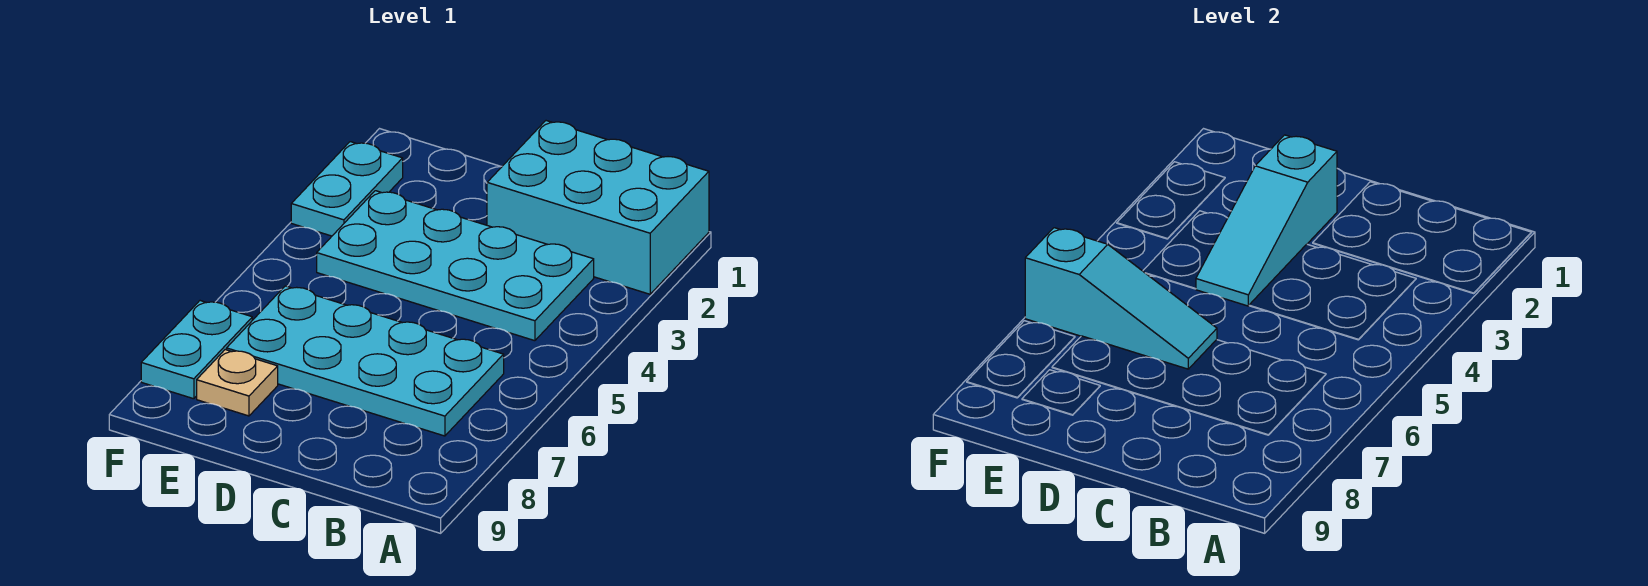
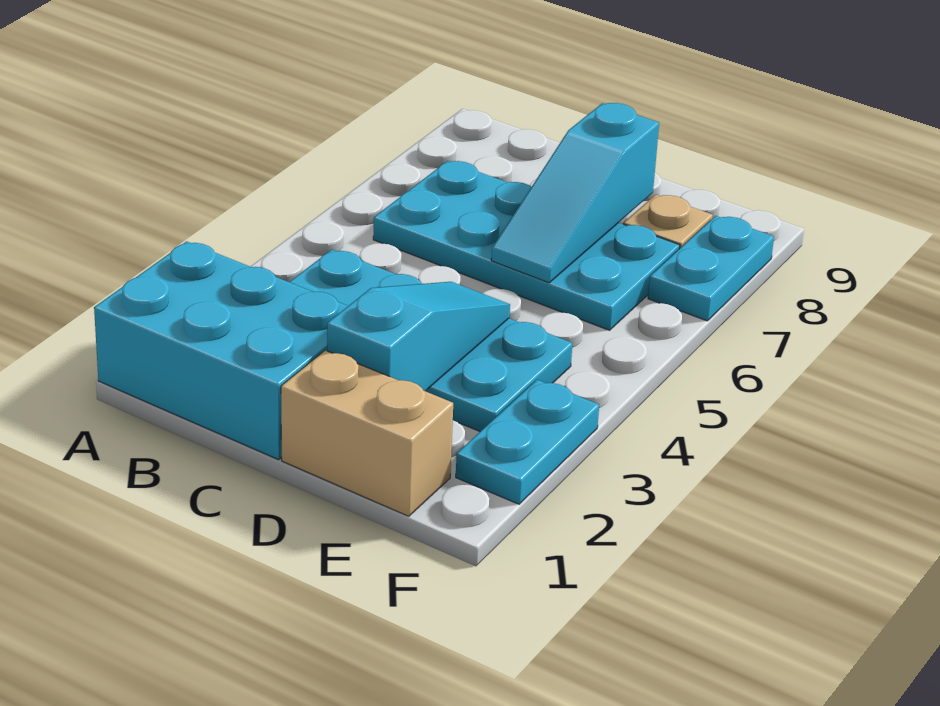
none -> tan 1x2 brick [281,350,453,516]
cyan 1x3 slope [1025,228,1217,369] -> cyan 1x3 slope turned to [491,103,659,283]

